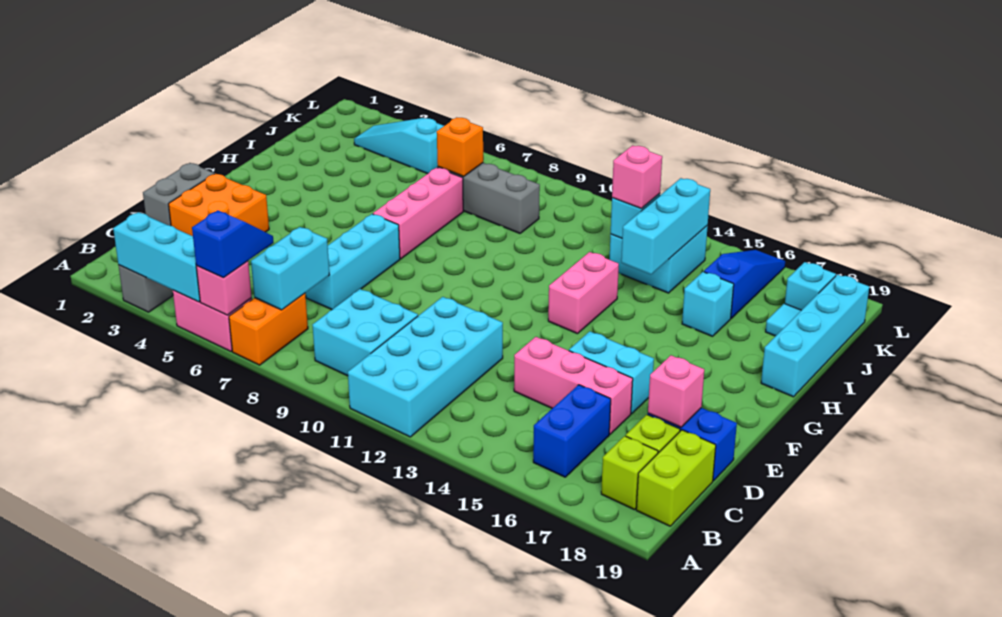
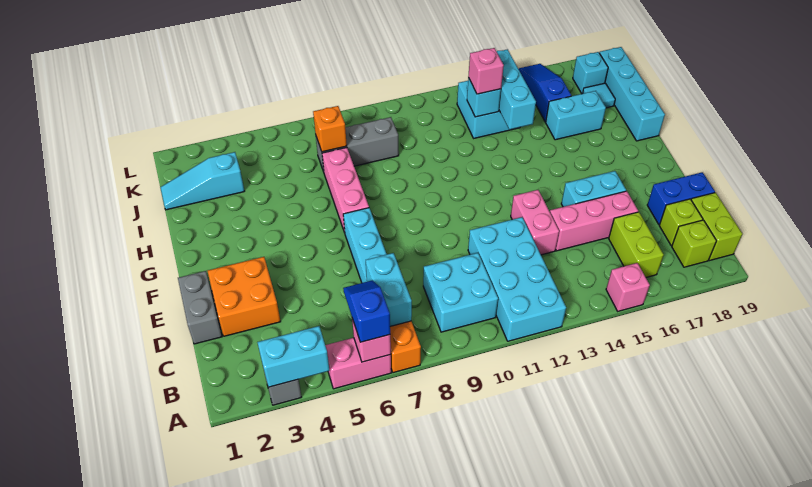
cyan 1x3 brick [113,212,200,302] -> cyan 1x2 brick [257,326,330,387]
blue 1x2 brick [533,385,611,477] -> lime 1x2 brick [609,212,664,277]
pink 1x1 brick [648,355,704,427] -> pink 1x1 brick moved to [606,263,650,311]
pink 1x2 brick [548,252,619,334] -> pink 1x2 brick moved to [511,190,559,255]
cyan 1x1 brick [682,272,734,336] -> cyan 1x2 brick [546,91,606,140]
cyan 1x3 slope [354,118,444,174] -> cyan 1x3 slope moved to [160,152,244,210]

